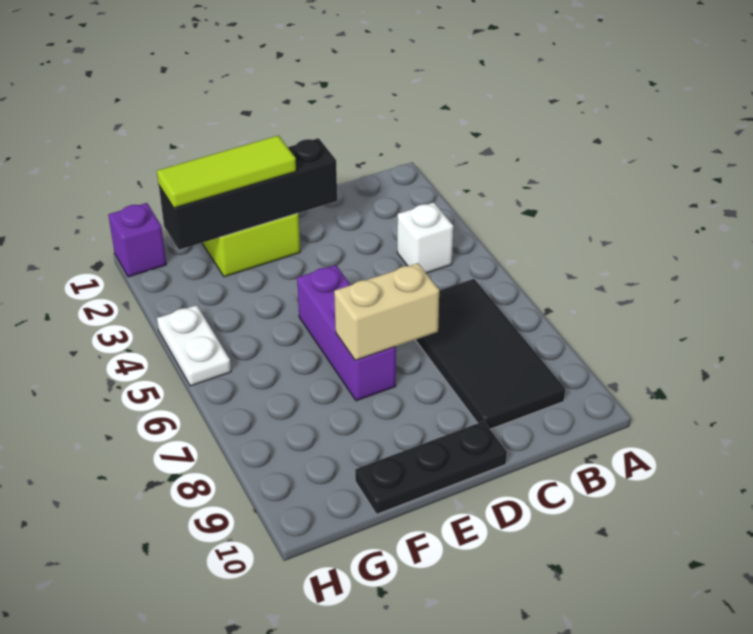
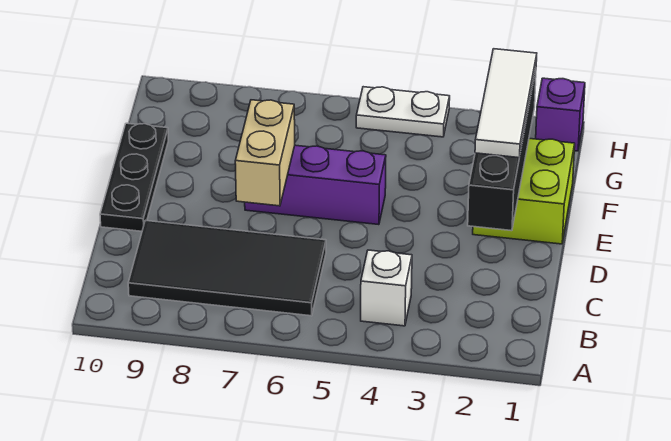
lime 1x3 tile [157,136,296,208] -> white 1x3 tile [475,49,537,158]

